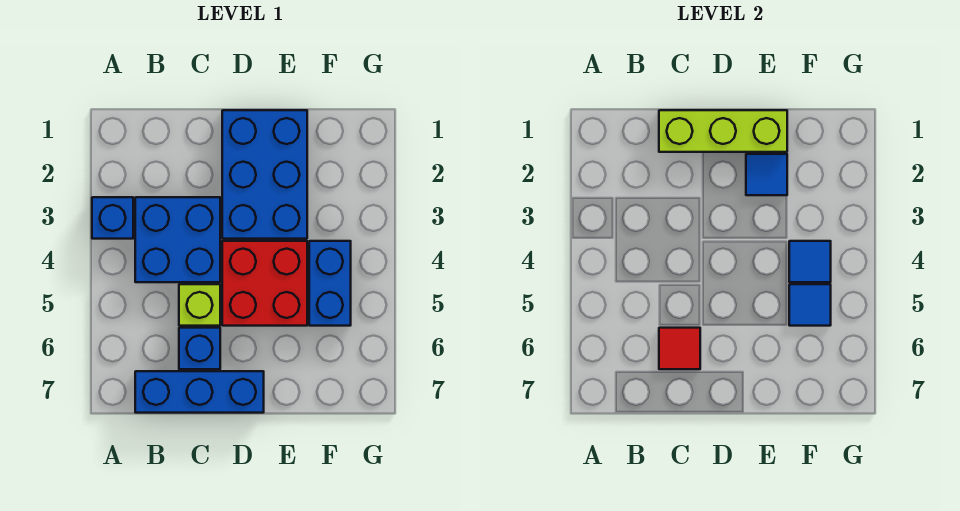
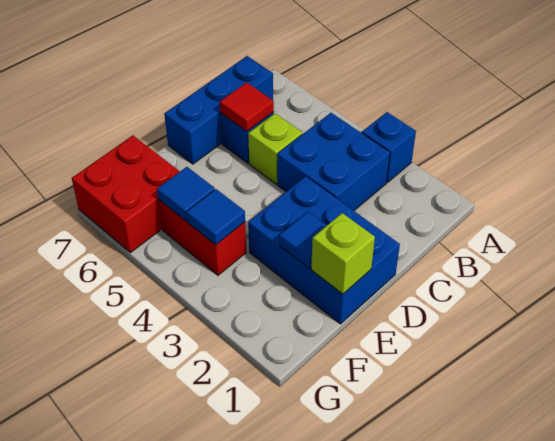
lime 1x3 brick [659,110,787,152] -> lime 1x1 brick [311,213,375,294]
red 2x2 brick [222,241,307,326] -> red 2x2 brick moved to [72,136,180,253]
blue 1x2 brick [309,241,351,326] -> red 1x2 brick [159,200,246,275]

